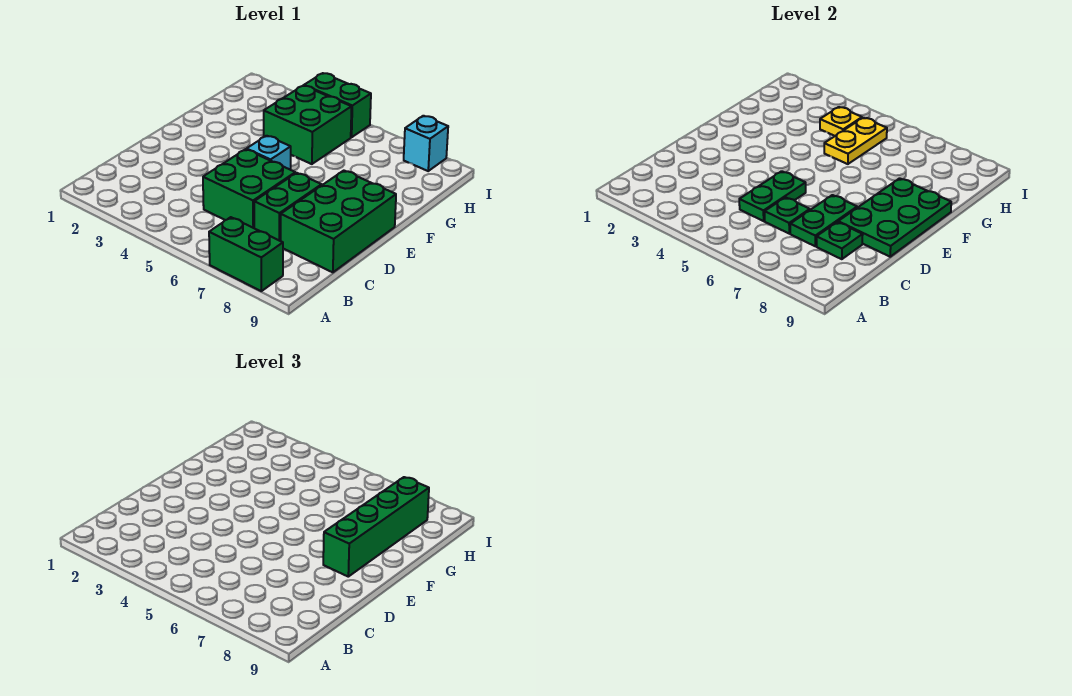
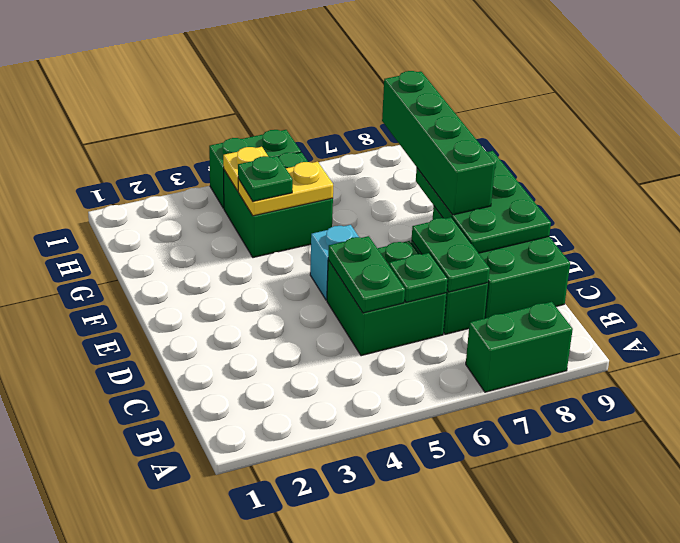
green 1x1 plate [817,222,863,259] -> green 1x1 plate moved to [238,156,293,201]
yellow 1x2 plate [824,118,887,164] -> yellow 1x2 plate turned to [238,162,333,216]
cyan 1x1 brick [404,116,448,171] -> none

